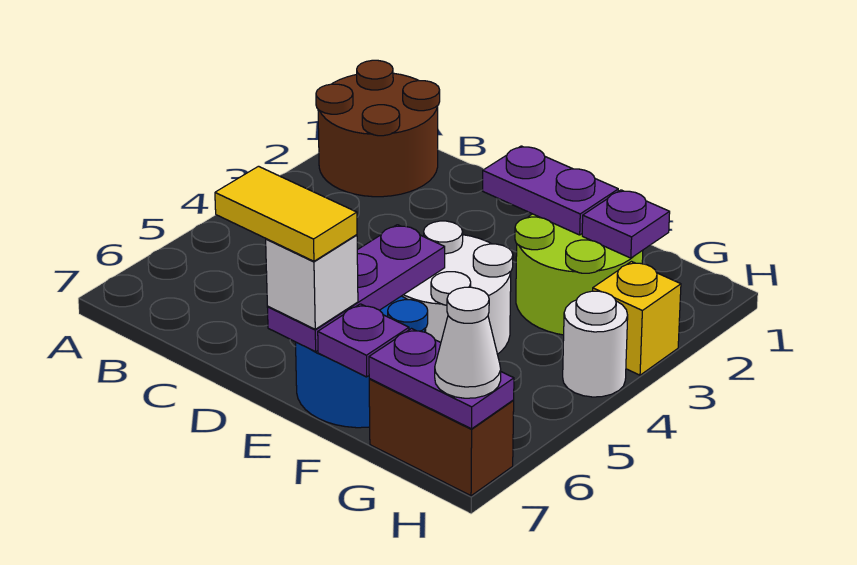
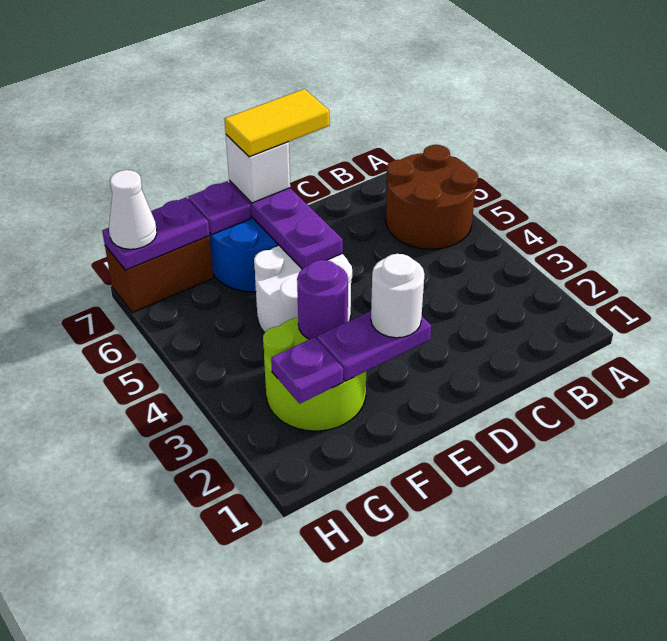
brown 2x2 round brick [316,60,440,197] -> brown 2x2 round brick moved to [386,145,478,249]
none -> purple 1x1 round brick [297,260,348,339]
yellow 1x1 brick [593,262,681,375] -> none
white 1x1 round brick [563,291,628,397] -> white 1x1 round brick moved to [371,254,424,338]

